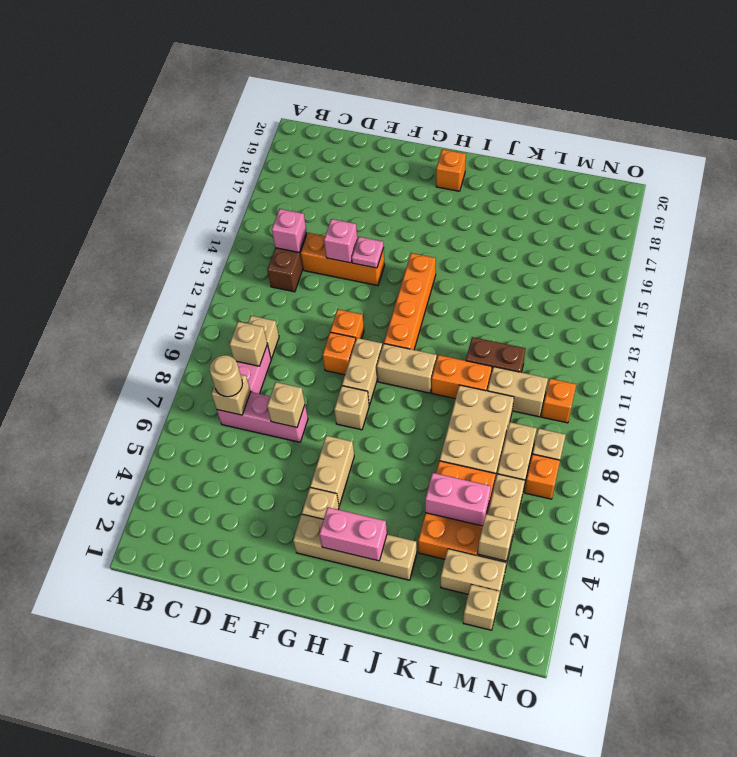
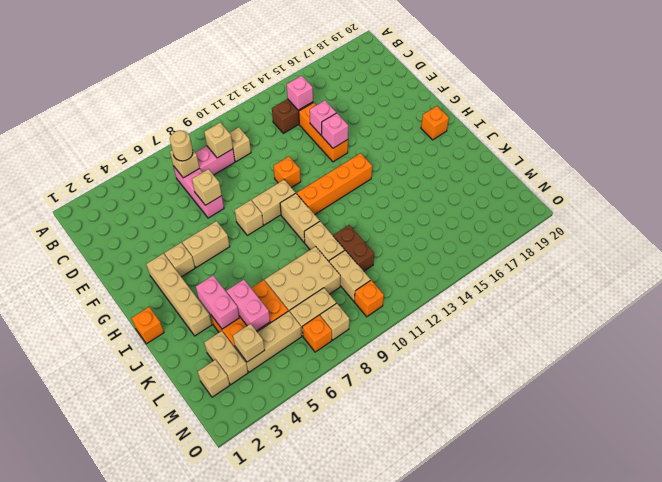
orange 1x1 brick [323,332,356,375] -> orange 1x1 brick moved to [132,307,164,344]
pink 1x1 plate [352,237,384,268] -> pink 1x1 brick [321,113,348,148]
pink 1x2 brick [319,507,387,561] -> pink 1x2 brick moved to [196,276,239,329]
orange 1x2 brick [432,355,492,399] -> tan 1x2 brick [304,221,345,261]

